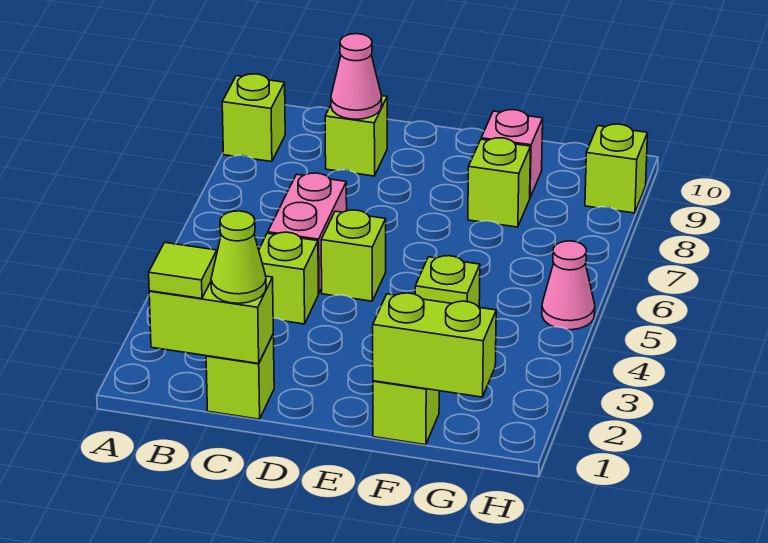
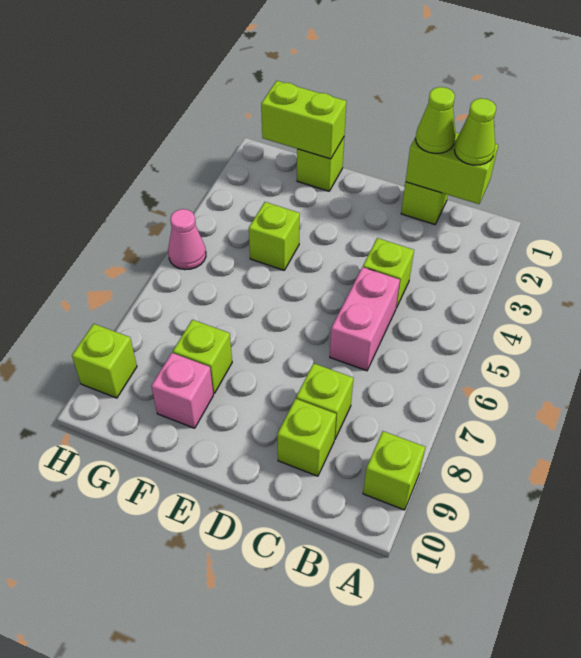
lime 1x1 tile [149,242,217,299] -> lime 1x1 cone [455,98,496,165]
pink 1x1 cone [331,34,382,119] -> none
lime 1x1 brick [321,210,386,301] -> lime 1x1 brick moved to [296,363,353,438]

